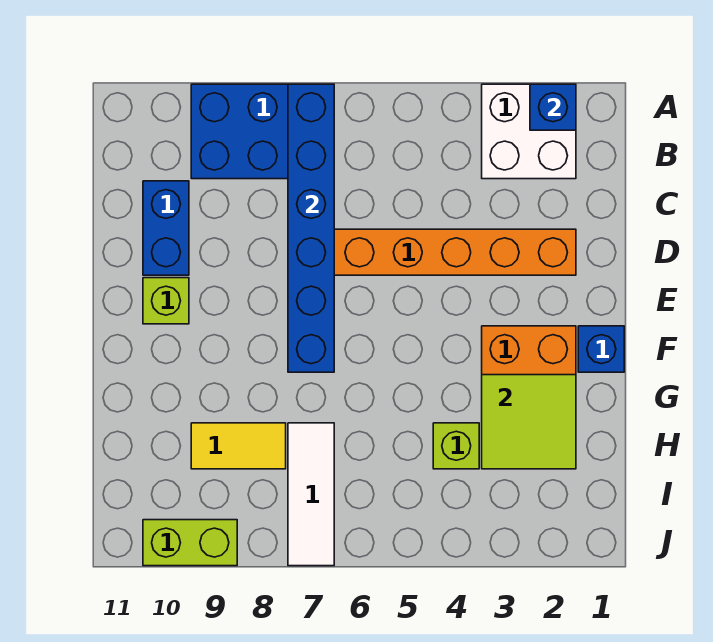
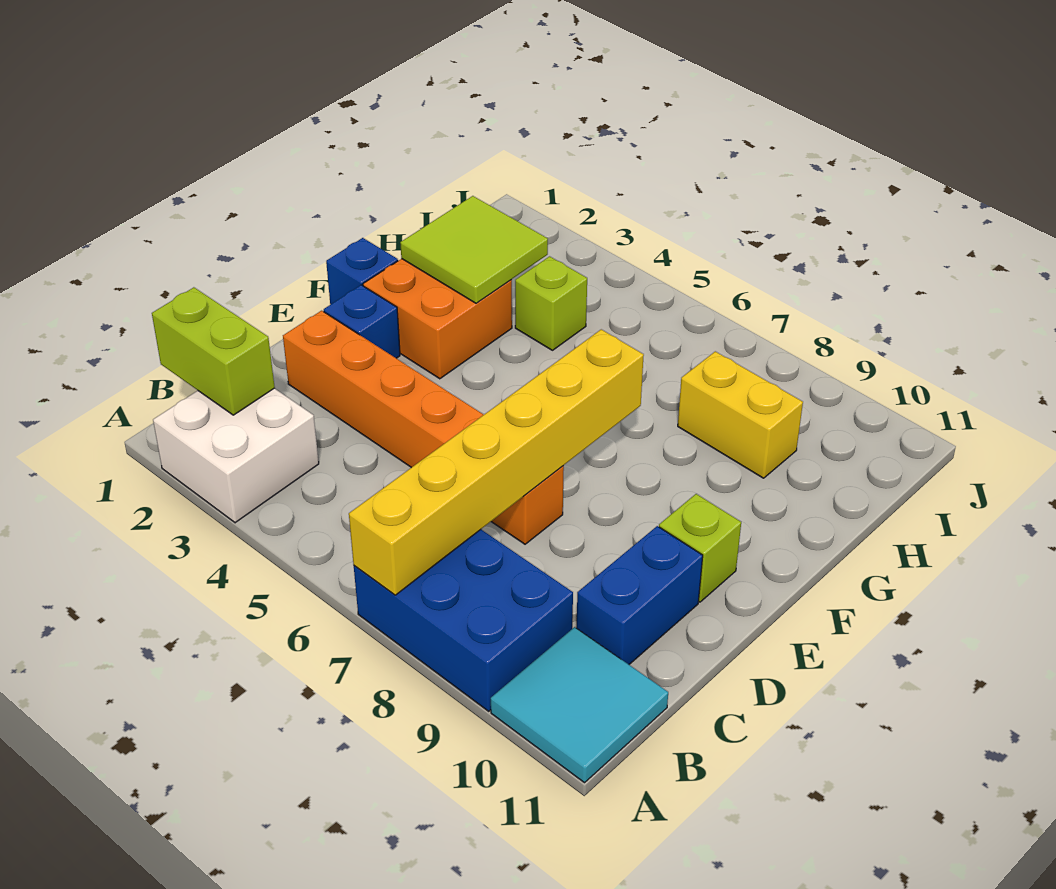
blue 1x1 brick [530,84,576,130] -> blue 1x1 brick moved to [324,285,400,358]
blue 1x6 brick [288,84,334,372] -> yellow 1x6 brick [349,329,644,595]
none -> cyan 2x2 tile [491,627,668,783]
white 1x3 tile [288,423,334,566] -> none
yellow 1x2 tile [191,423,286,469] -> yellow 1x2 brick [678,351,803,478]
lime 1x2 brick [143,520,237,566] -> lime 1x2 brick moved to [152,287,275,415]

